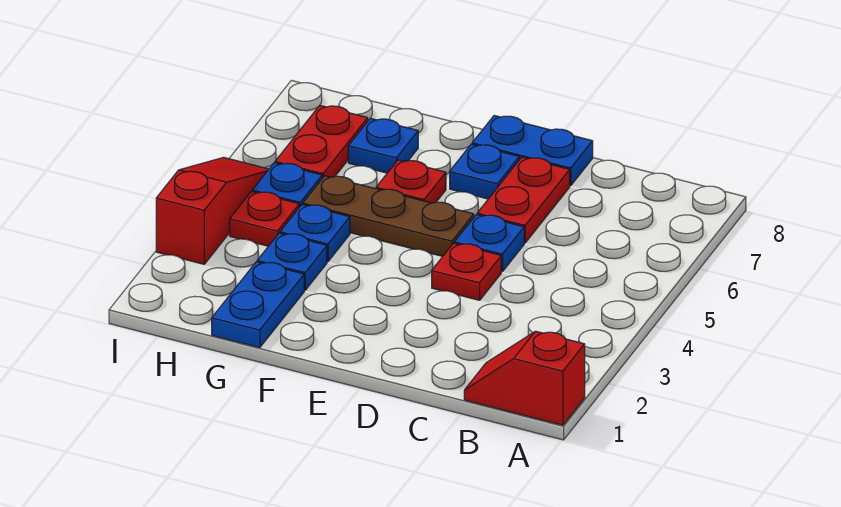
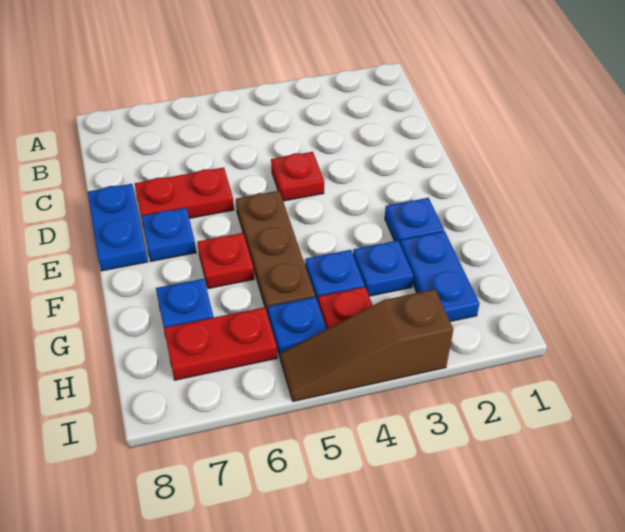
red 1x2 slope [464,331,585,425] -> none
blue 1x1 plate [454,214,524,272] -> blue 1x1 plate moved to [385,198,444,243]
blue 1x2 plate [212,262,304,348] -> blue 1x2 plate turned to [400,231,479,322]
red 1x3 slope [156,157,269,264] -> brown 1x3 slope [280,289,453,402]

